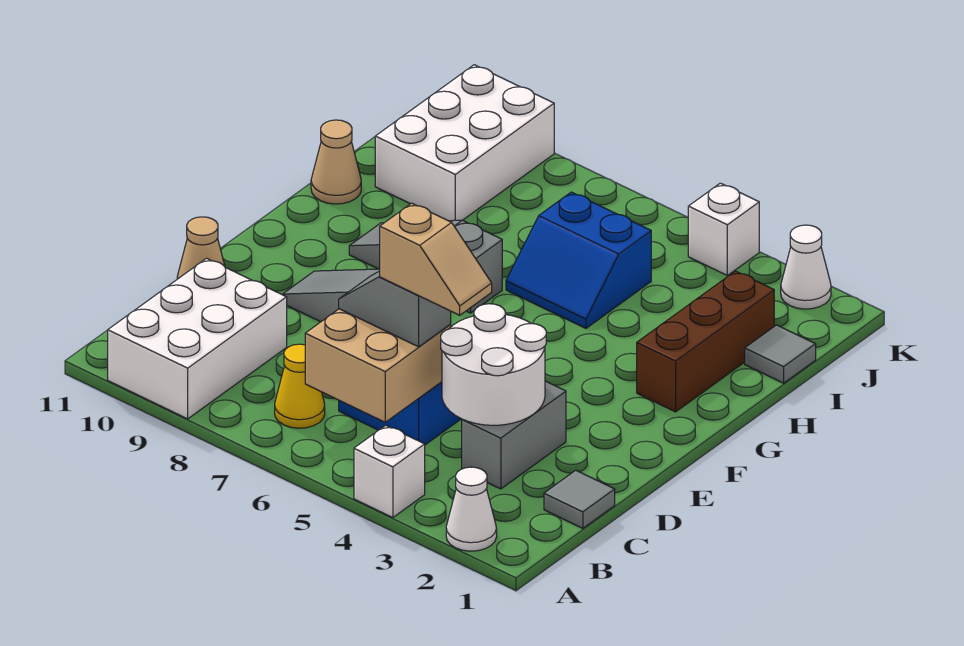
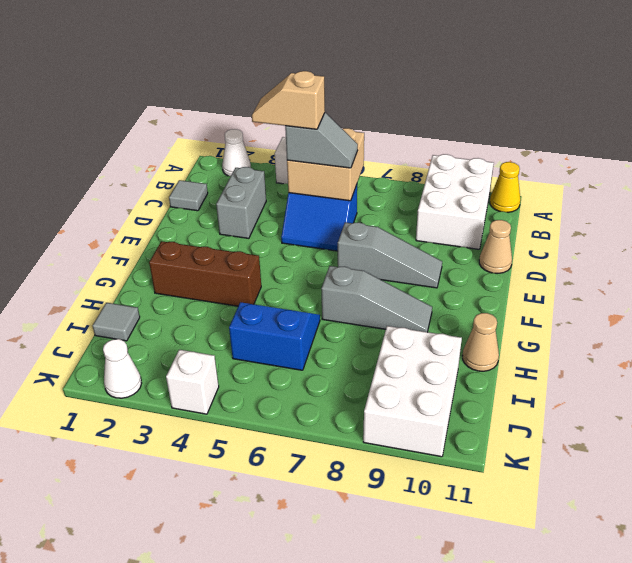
yellow 1x1 cone [275,344,325,428] -> yellow 1x1 cone moved to [490,162,520,212]
white 2x2 round brick [441,304,546,425] -> none
brown 1x3 brick [637,271,774,412] -> brown 1x3 brick turned to [149,241,261,306]

